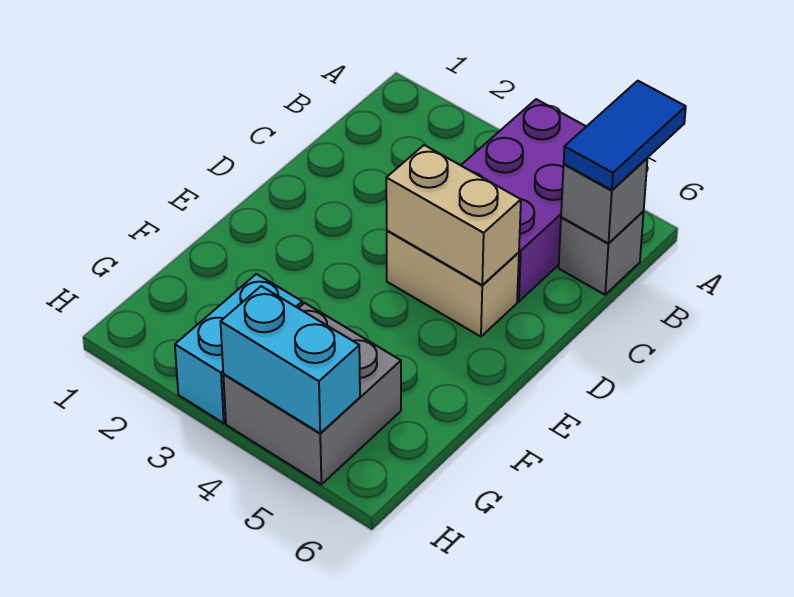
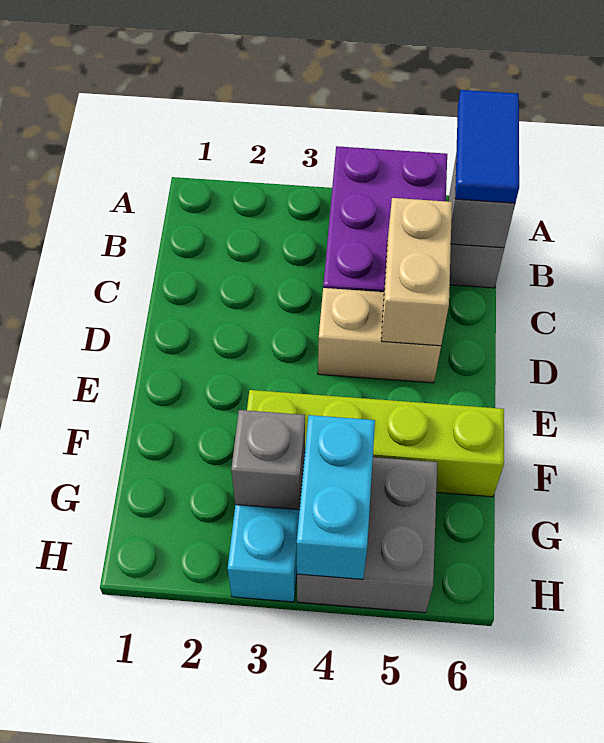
tan 1x2 brick [386,145,521,285] -> tan 1x2 brick turned to [381,198,452,346]
none -> lime 1x4 brick [247,390,504,497]
none -> grey 1x1 brick [231,410,305,510]
cyan 1x2 brick [221,286,360,433] -> cyan 1x2 brick turned to [297,415,375,579]

